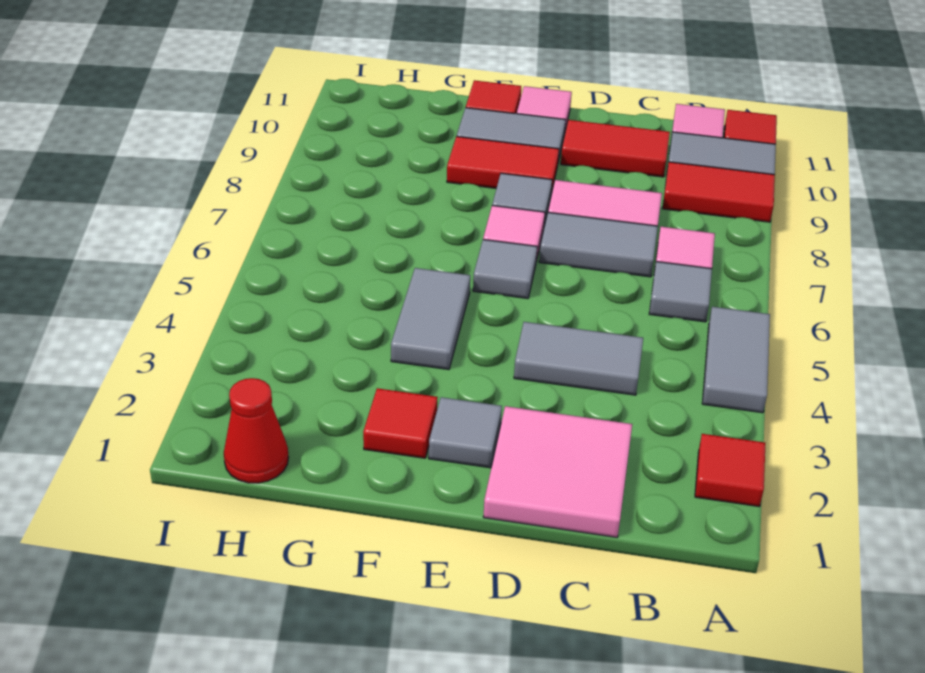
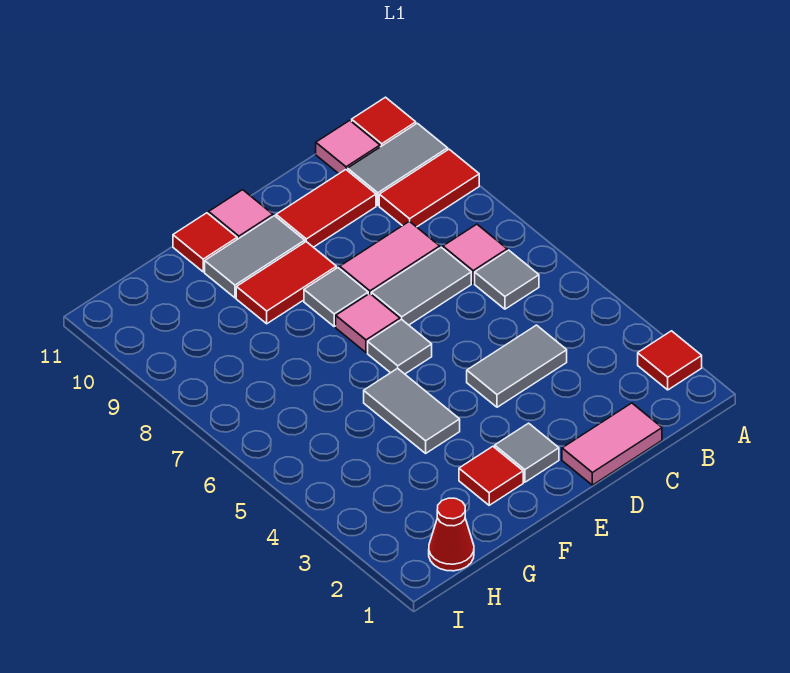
grey 1x2 tile [702,307,770,413] -> none
pink 2x2 tile [483,406,632,537] -> pink 1x2 tile [562,403,662,485]

